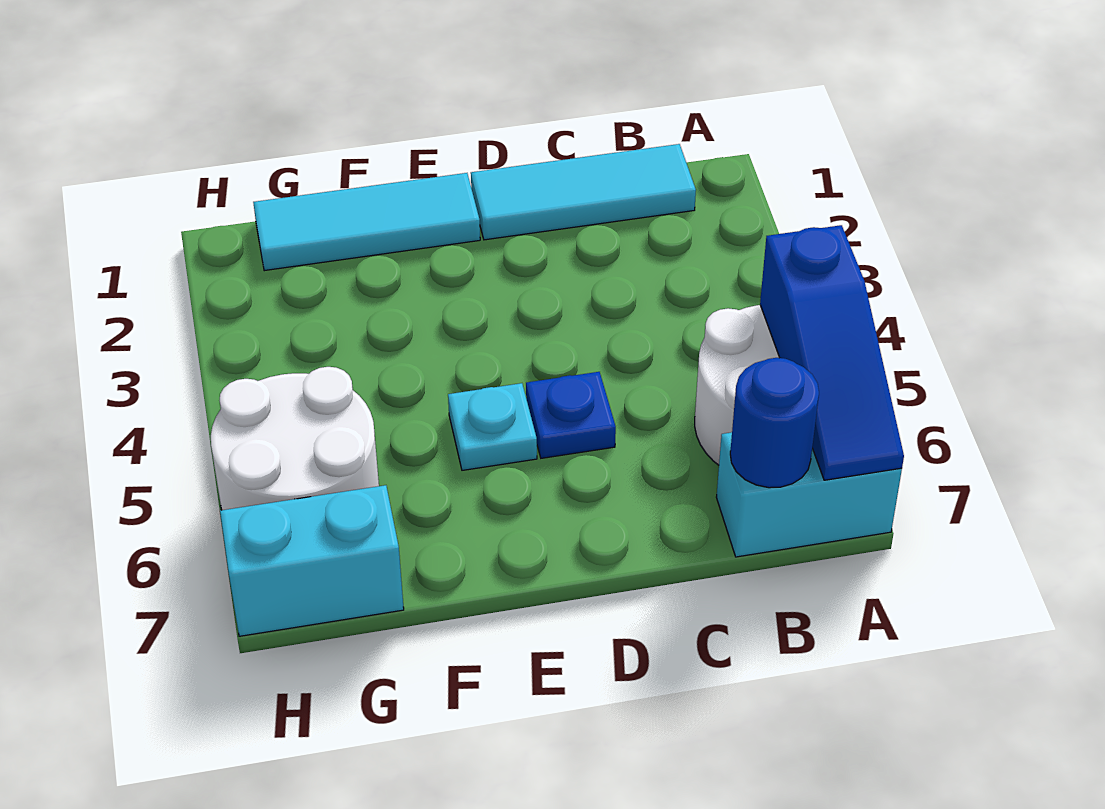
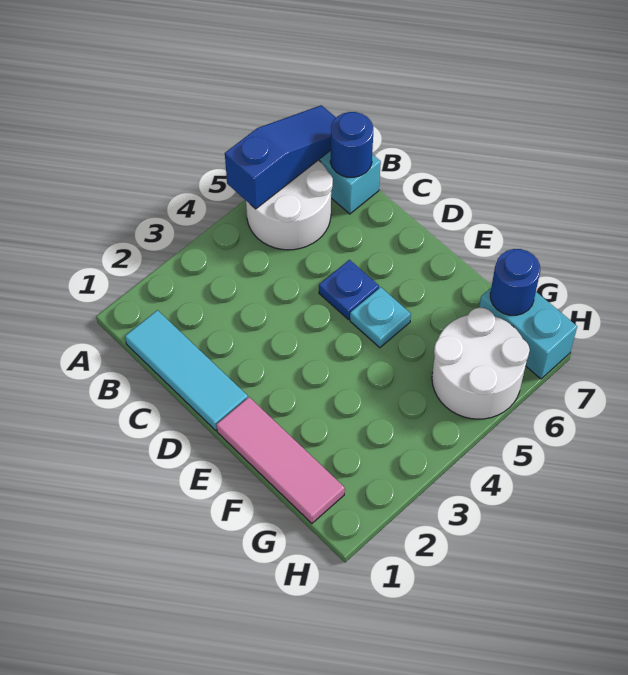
cyan 1x3 tile [253,173,480,271] -> pink 1x3 tile [216,397,345,524]
none -> blue 1x1 round brick [490,249,540,315]

